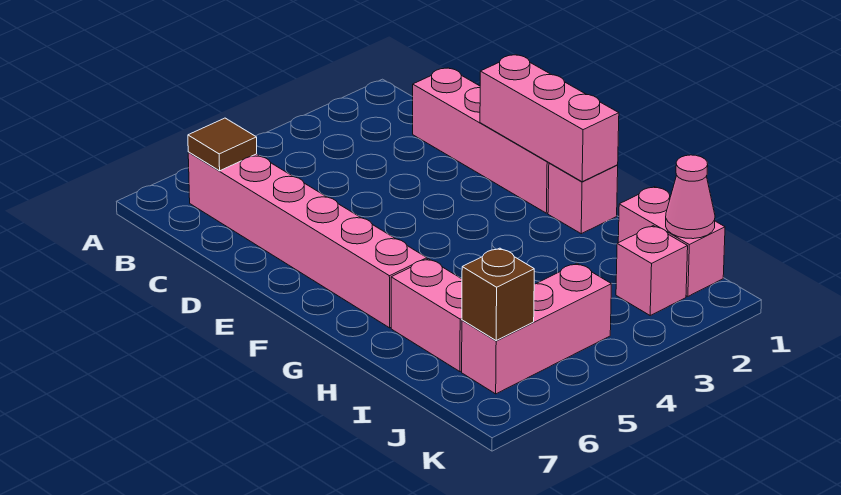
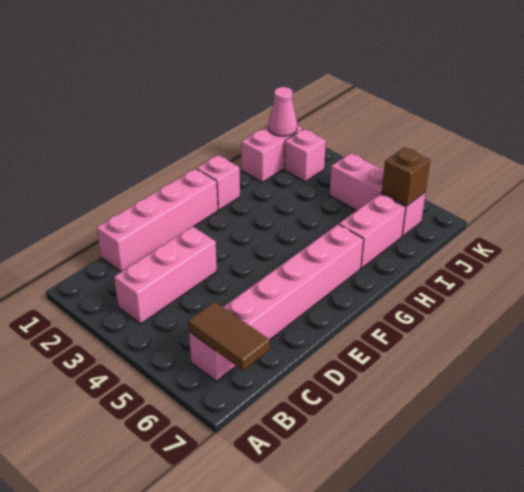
brown 1x1 tile [188,118,257,171] -> brown 1x2 tile [188,302,270,371]
pink 1x3 brick [480,55,619,182] -> pink 1x3 brick moved to [114,226,217,324]

